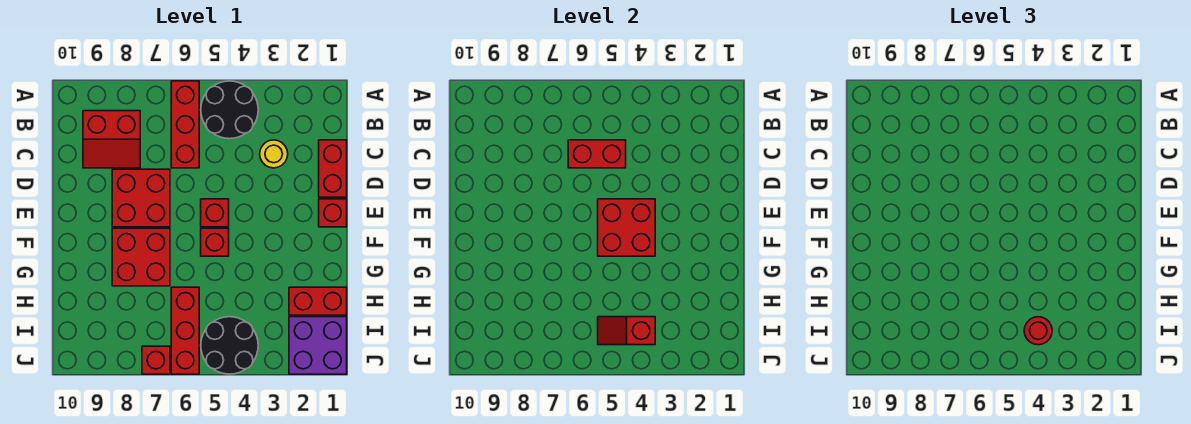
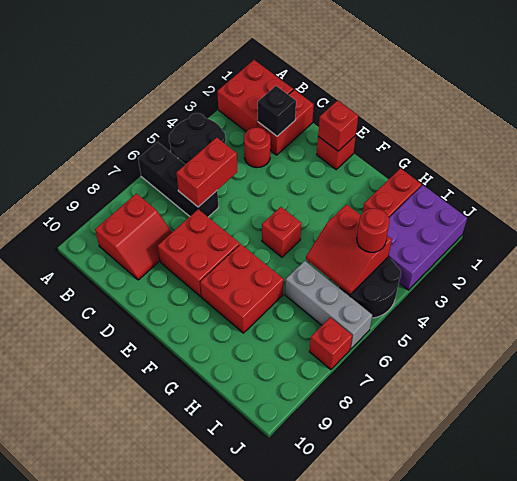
red 1x3 brick [171,81,199,168] -> black 1x3 brick [138,142,219,217]
red 1x2 brick [319,140,347,197] -> red 1x2 brick turned to [258,90,314,155]
none -> black 1x1 brick [258,86,296,136]
yellow 1x1 round brick [260,140,288,168] -> red 1x1 round brick [244,127,271,168]
red 2x2 brick [598,199,655,256] -> red 2x2 brick moved to [217,60,293,132]
red 1x1 brick [201,199,229,227] -> red 1x1 brick moved to [318,100,358,151]
red 1x3 brick [171,287,199,374] -> grey 1x3 brick [285,261,372,349]
purple 2x2 brick [289,317,347,374] -> purple 2x3 brick [387,185,467,290]
red 1x2 slope [598,317,655,345] -> red 2x2 slope [306,204,392,295]

